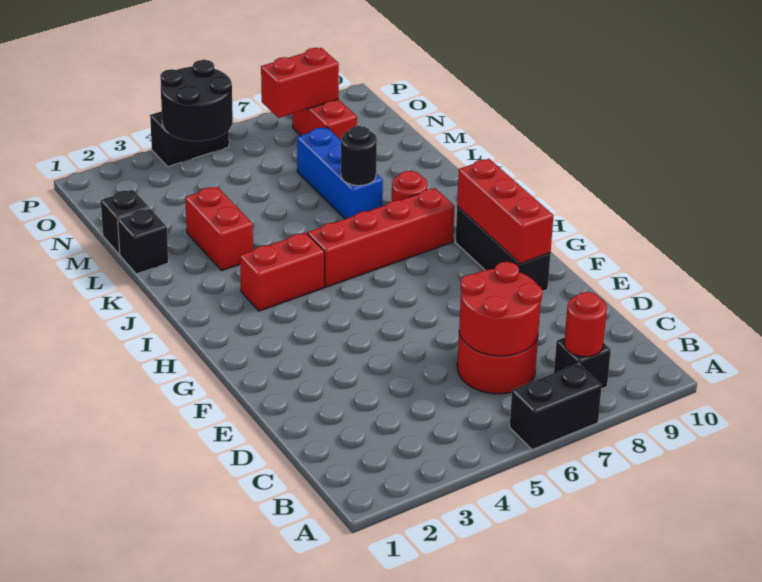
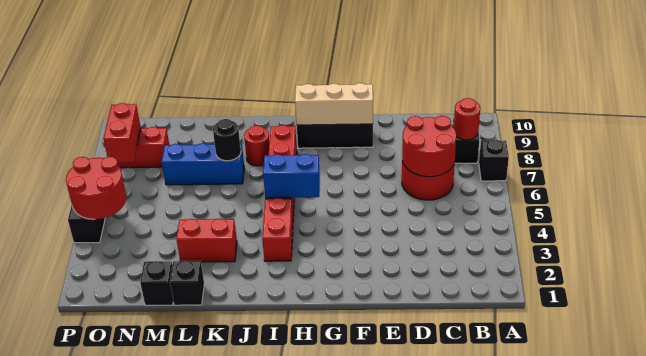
black 1x2 brick [510,364,602,450] -> black 1x1 brick [479,140,509,181]
red 1x3 brick [457,159,553,264] -> tan 1x3 brick [295,83,373,125]
none -> blue 1x2 brick [263,154,320,198]
black 2x2 round brick [160,60,233,141] -> red 2x2 round brick [66,157,126,219]

